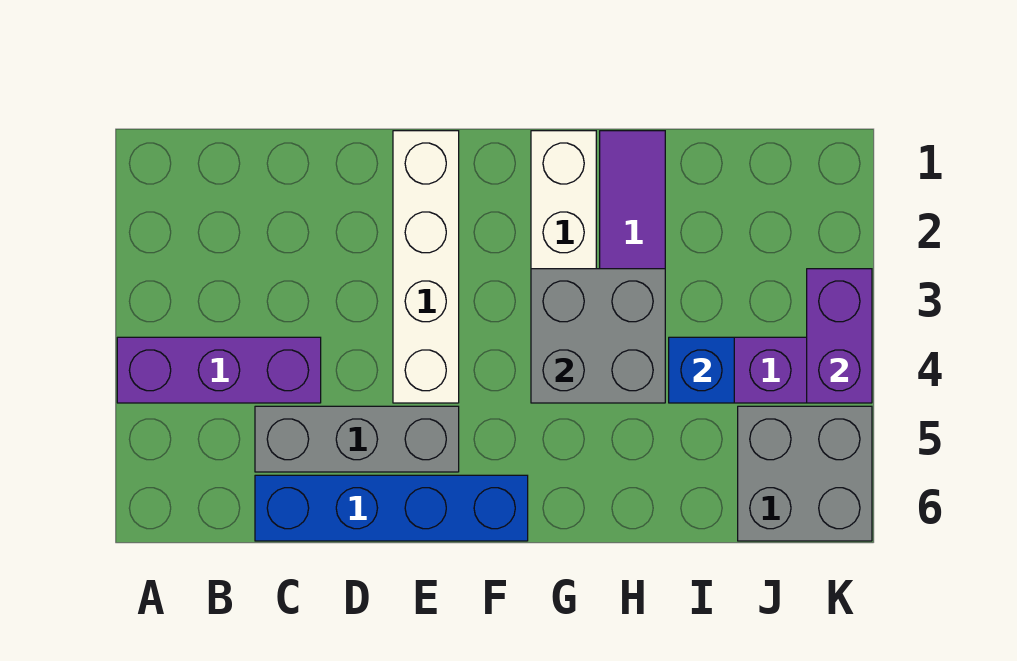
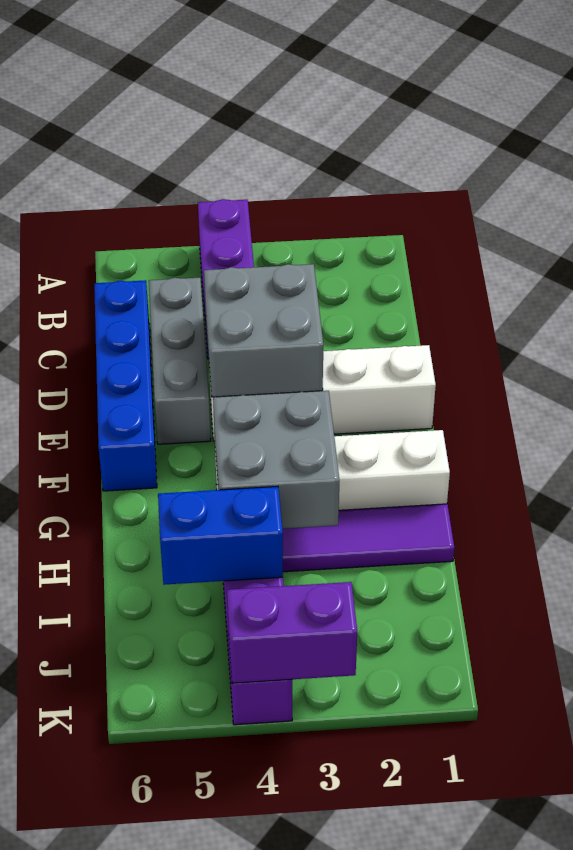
blue 1x1 brick [669,337,734,403] -> blue 1x2 brick [158,486,283,585]
grey 2x2 brick [738,406,872,541] -> grey 2x2 brick moved to [204,264,323,397]

